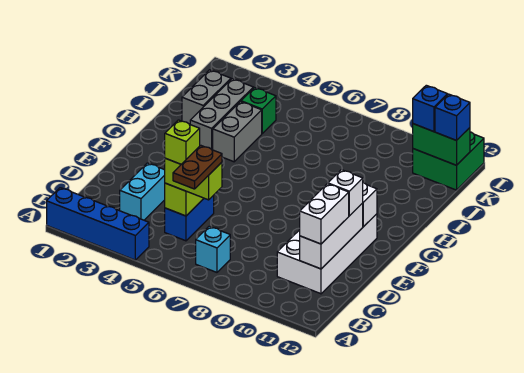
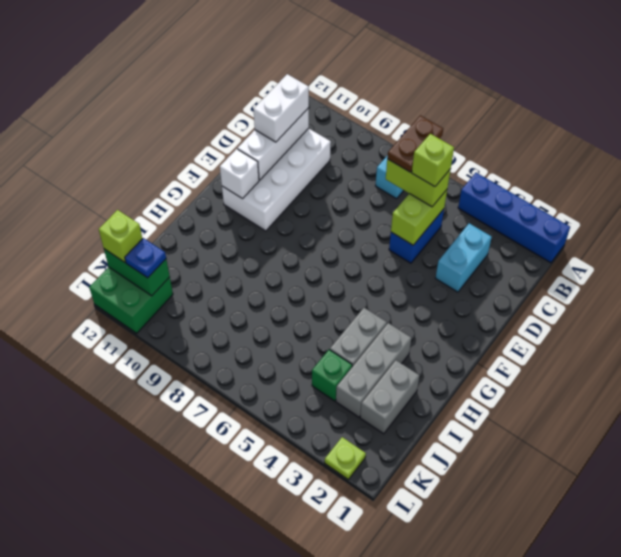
white 1x1 brick [328,170,363,216] -> none
blue 1x1 brick [413,85,447,132] -> blue 1x1 plate [125,238,166,278]
blue 1x1 brick [435,94,470,140] -> lime 1x1 brick [99,210,143,262]
none -> lime 1x1 plate [325,437,366,479]

